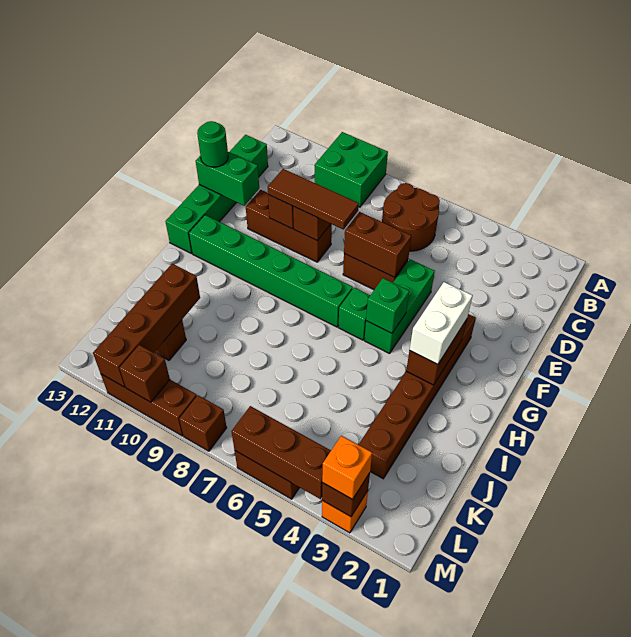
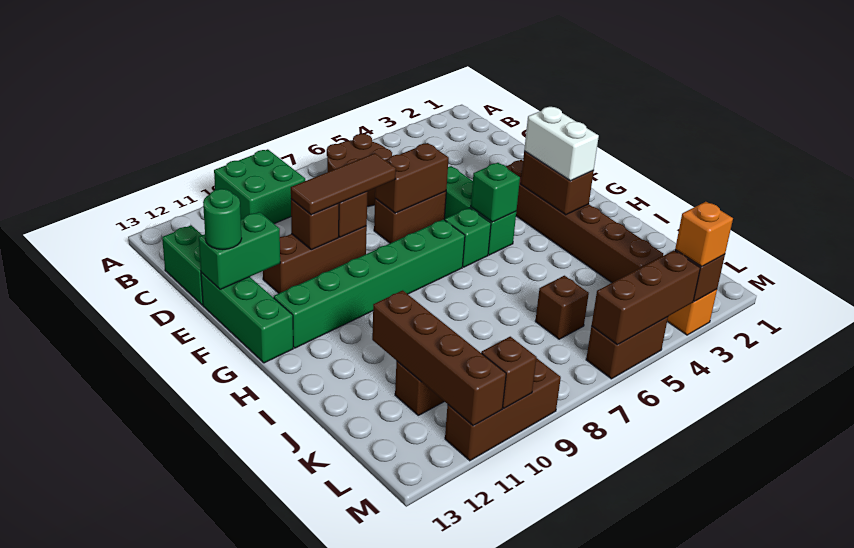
brown 1x1 brick [179,395,227,451] -> brown 1x1 brick moved to [535,276,589,339]

